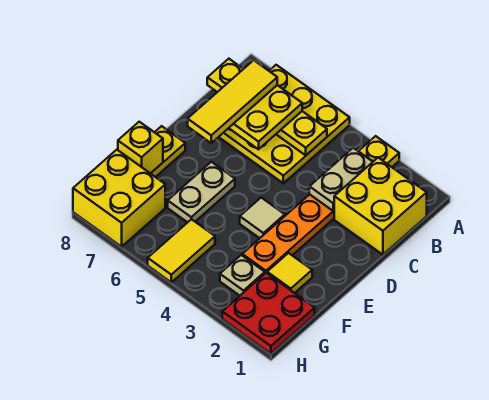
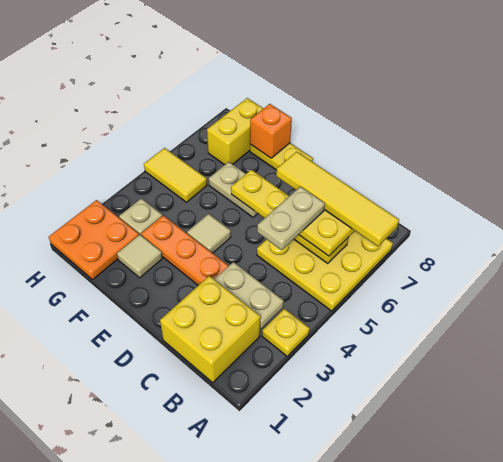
yellow 1x4 plate [207,59,327,155] -> yellow 1x4 plate turned to [231,170,348,263]
yellow 1x3 tile [188,60,277,143] -> yellow 1x4 tile [276,152,399,246]
none -> tan 1x2 plate [257,187,325,250]
yellow 1x1 tile [267,253,312,293] -> tan 1x1 tile [117,235,162,278]
yellow 1x1 brick [118,122,163,173] -> orange 1x1 brick [250,104,292,158]
red 2x2 plate [222,273,315,354] -> orange 2x2 plate [49,200,139,279]
yellow 2x2 brick [73,150,165,247] -> yellow 1x2 brick [207,98,264,165]

